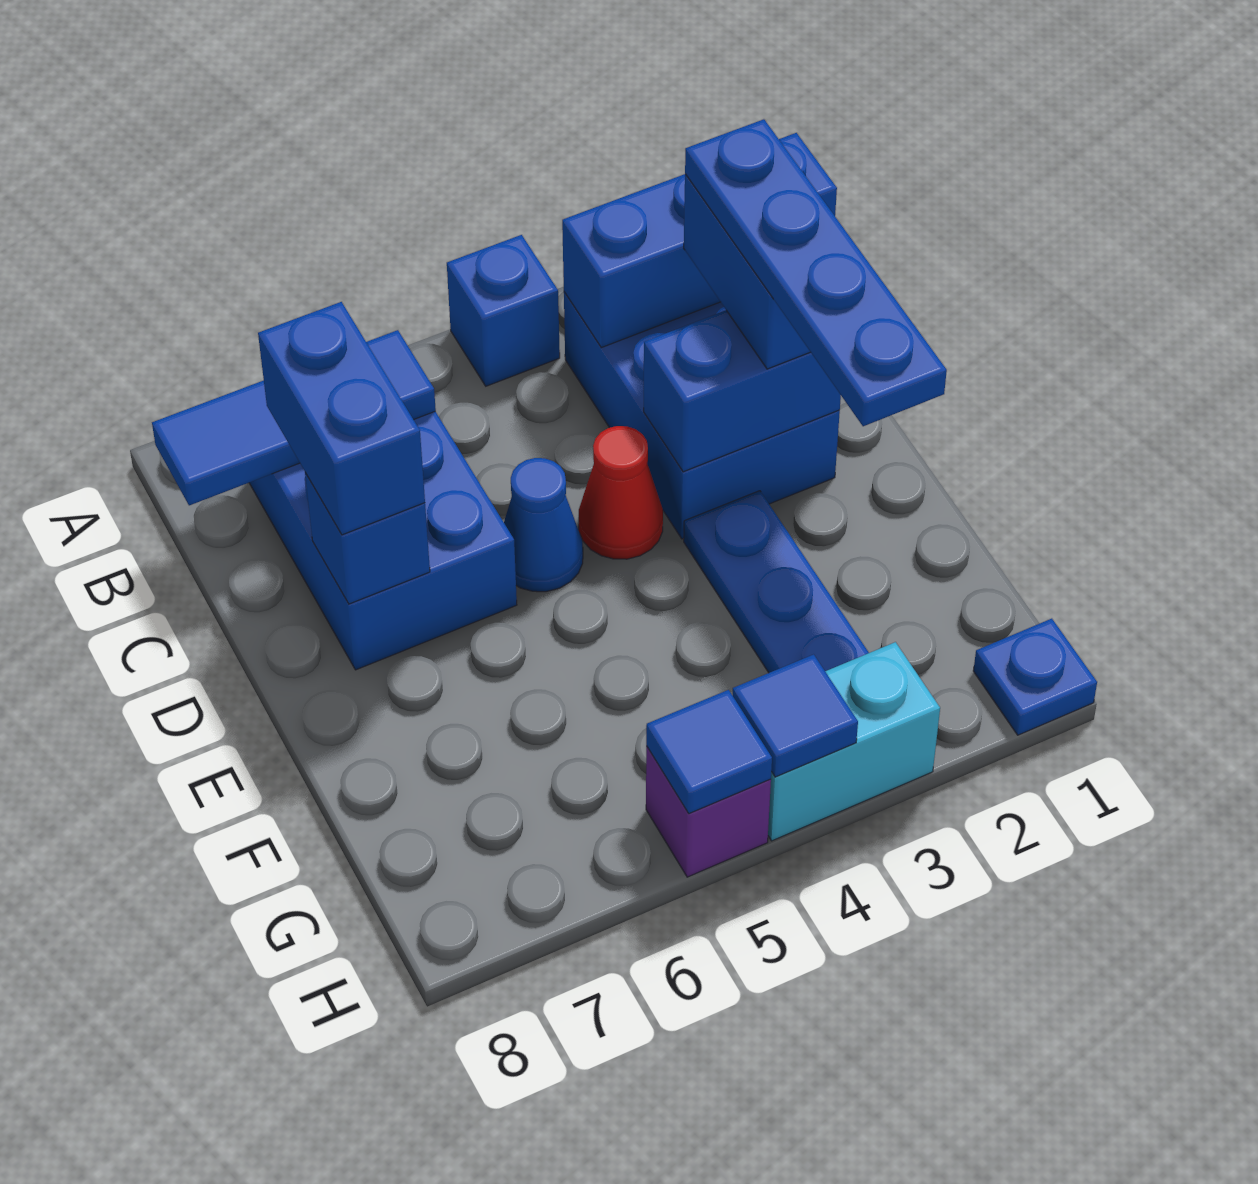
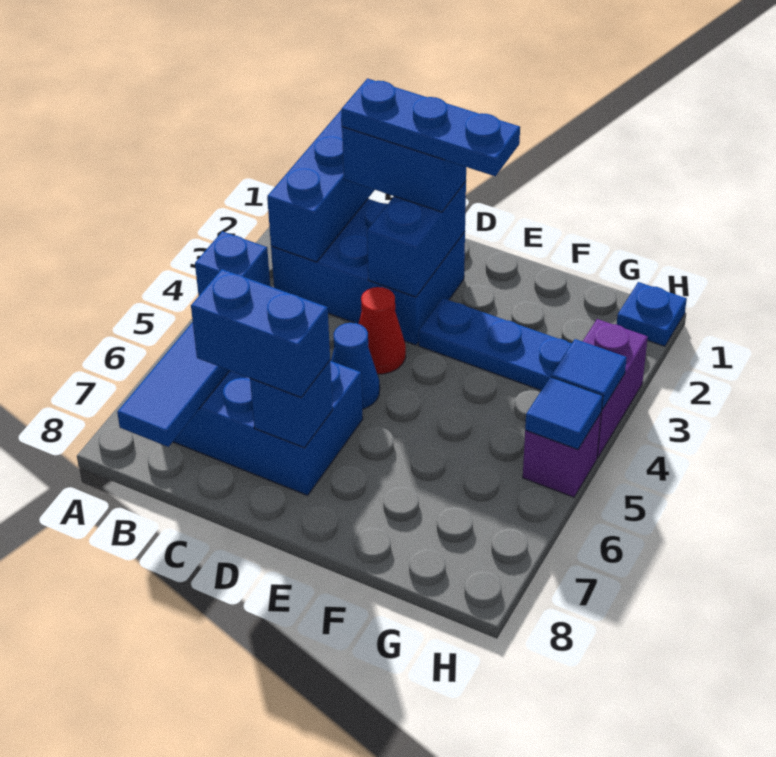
blue 1x4 plate [685,119,947,426] -> blue 1x3 plate [341,79,520,176]
cyan 1x2 brick [768,642,940,841] -> purple 1x2 brick [583,319,648,457]

